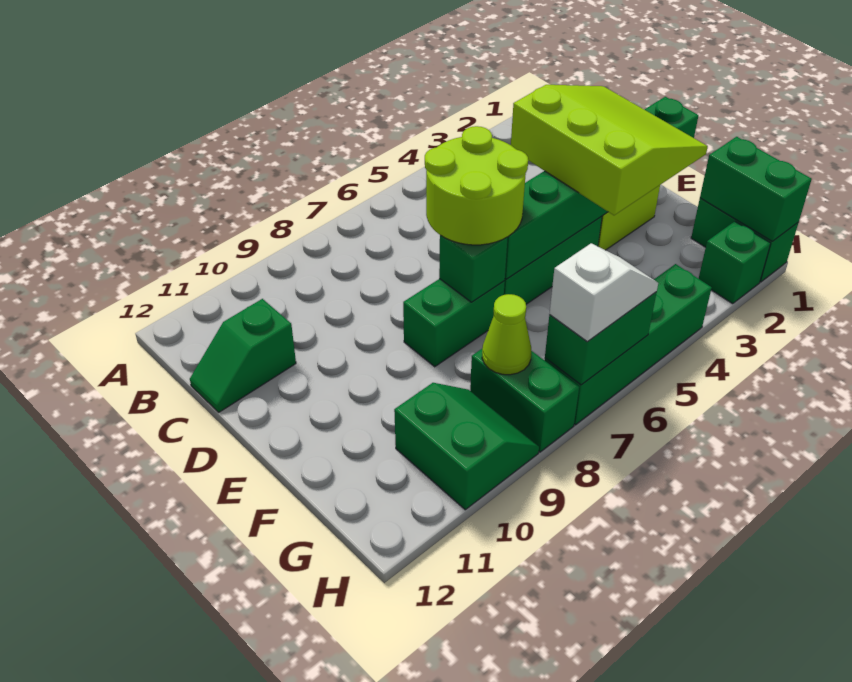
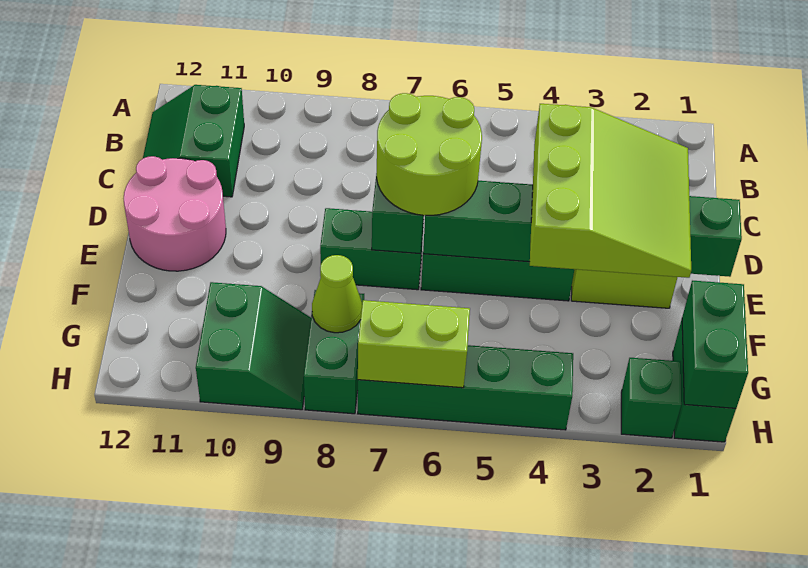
green 1x2 slope [190,299,296,412] -> green 2x2 slope [143,85,244,197]
none -> pink 2x2 round brick [124,156,226,271]
green 1x2 brick [545,292,657,385] -> lime 1x2 brick [358,300,470,388]
white 1x2 slope [549,243,658,342] -> none

